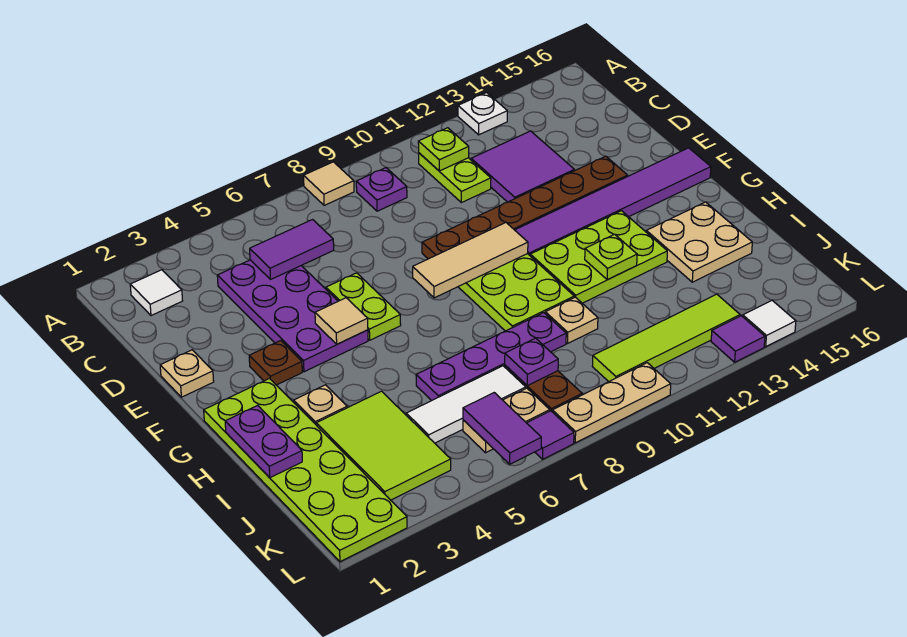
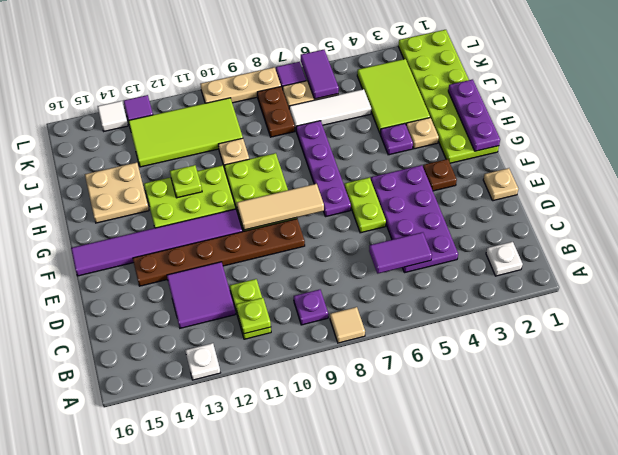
white 1x1 tile [130,270,183,316] -> white 1x1 plate [486,242,523,276]
tan 1x1 tile [315,298,368,344] -> none
purple 1x2 plate [225,405,302,478] -> purple 1x3 plate [448,79,500,151]
purple 1x4 plate [416,313,566,401] -> purple 1x4 plate turned to [296,121,351,217]
purple 1x1 plate [505,338,558,386] -> purple 1x1 plate moved to [380,123,413,155]
lime 1x4 tile [592,294,740,382] -> lime 2x4 tile [128,98,243,167]

